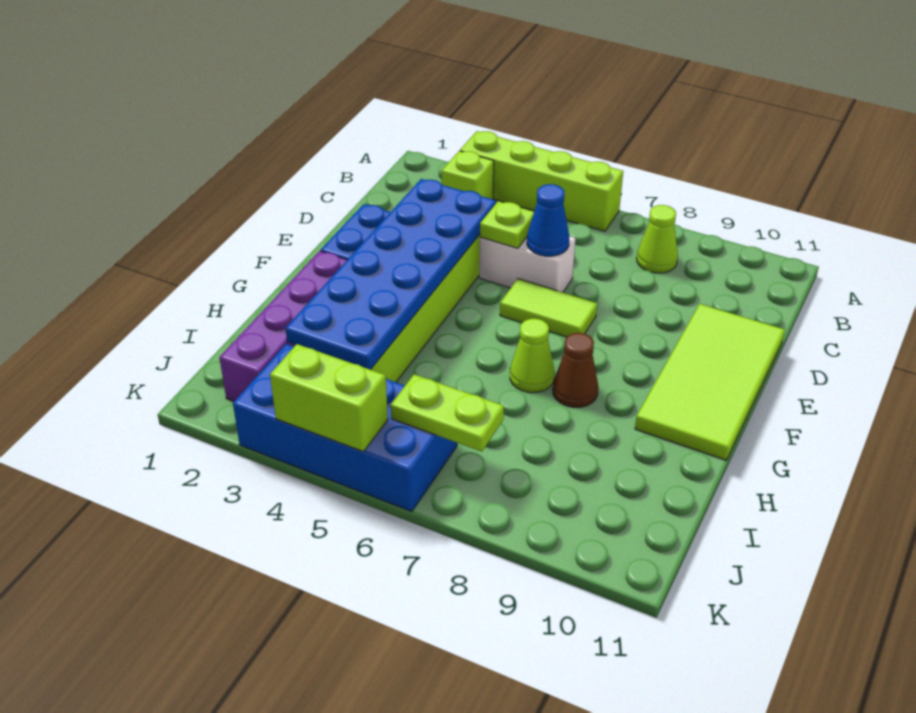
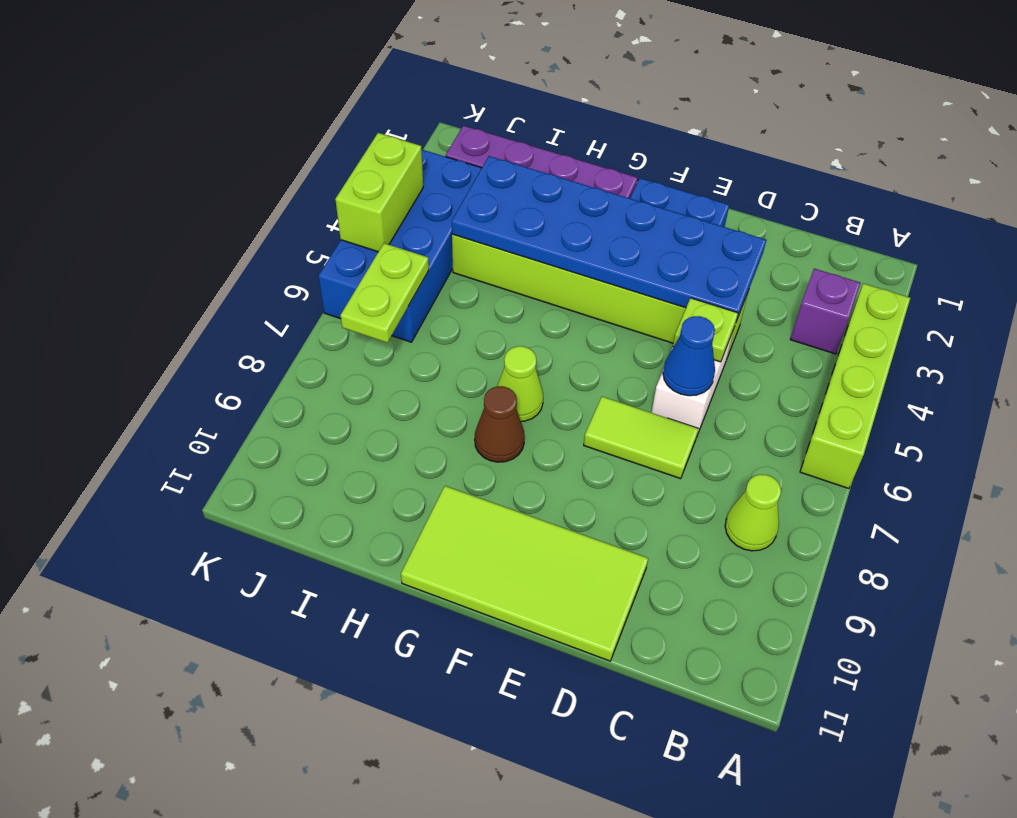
lime 1x1 brick [442,151,494,199] -> purple 1x1 brick [790,269,860,354]
lime 1x2 tile [500,279,597,337] -> lime 1x2 tile turned to [584,397,698,479]

